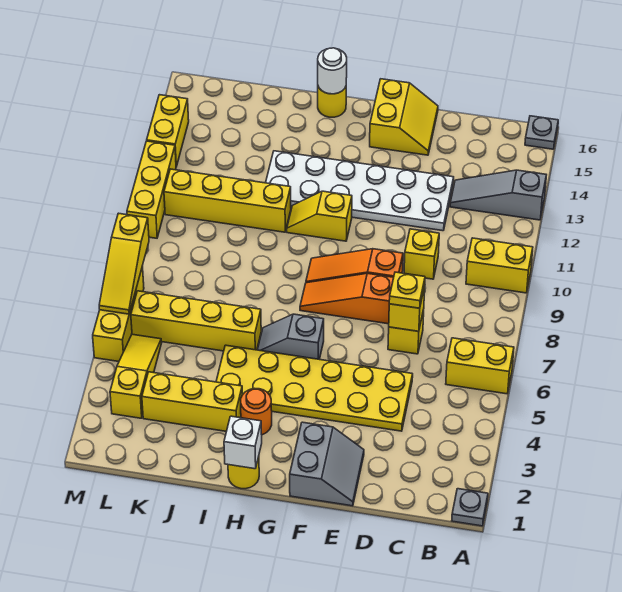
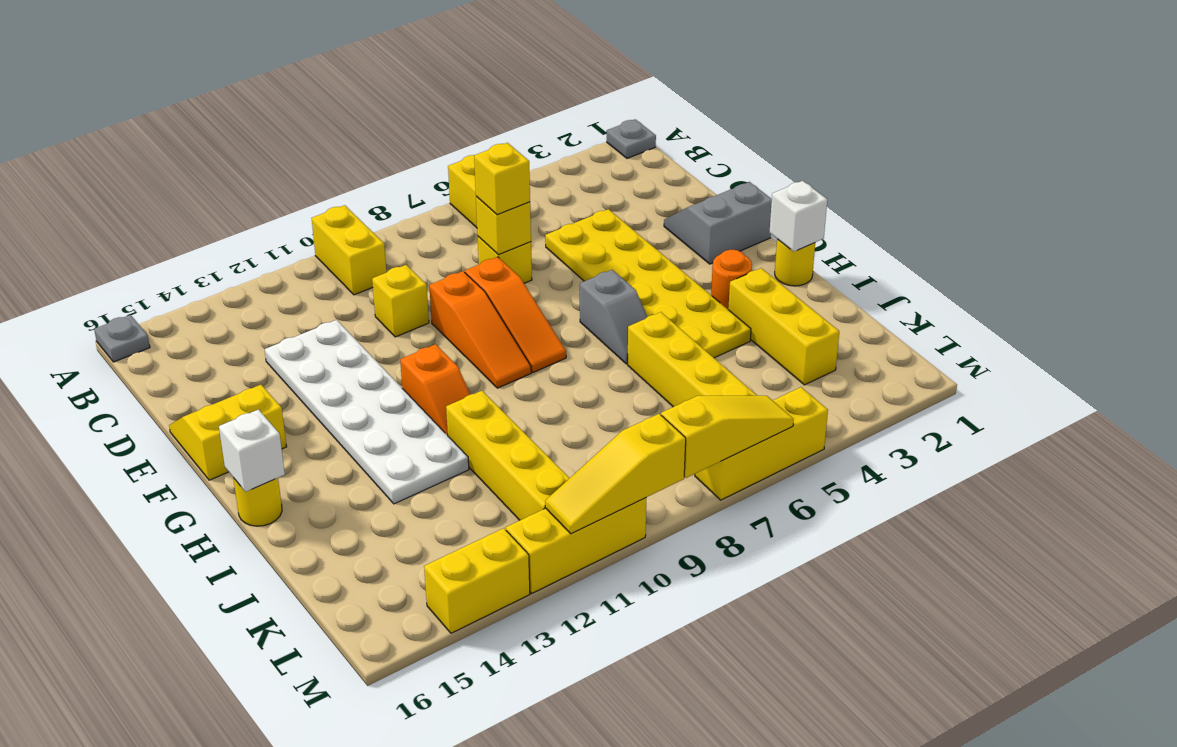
grey 1x3 slope [450,170,546,220] -> none
yellow 1x1 plate [389,272,425,308] -> yellow 1x1 brick [474,143,530,215]
yellow 1x2 slope [287,191,352,241] -> orange 1x2 slope [400,344,470,435]
white 1x1 round brick [318,48,347,94] -> white 1x1 brick [219,409,285,492]
yellow 1x3 slope [110,334,162,418] -> yellow 1x3 slope moved to [545,414,686,534]

